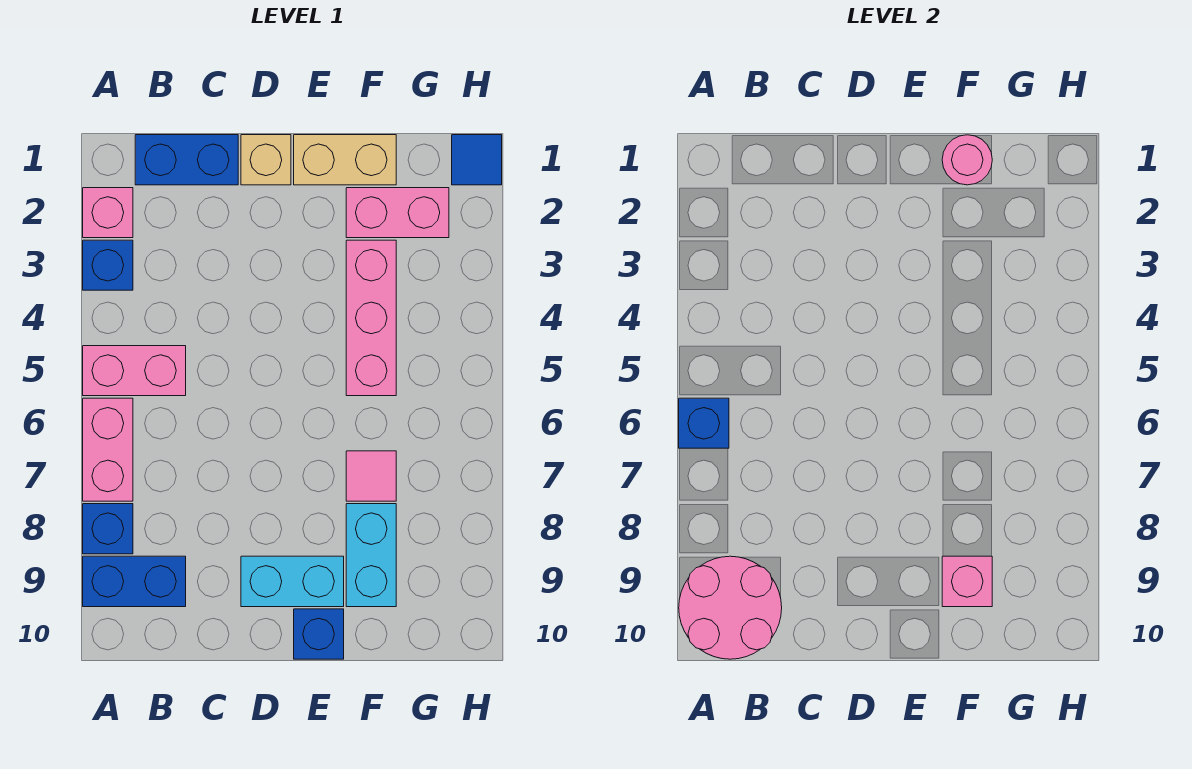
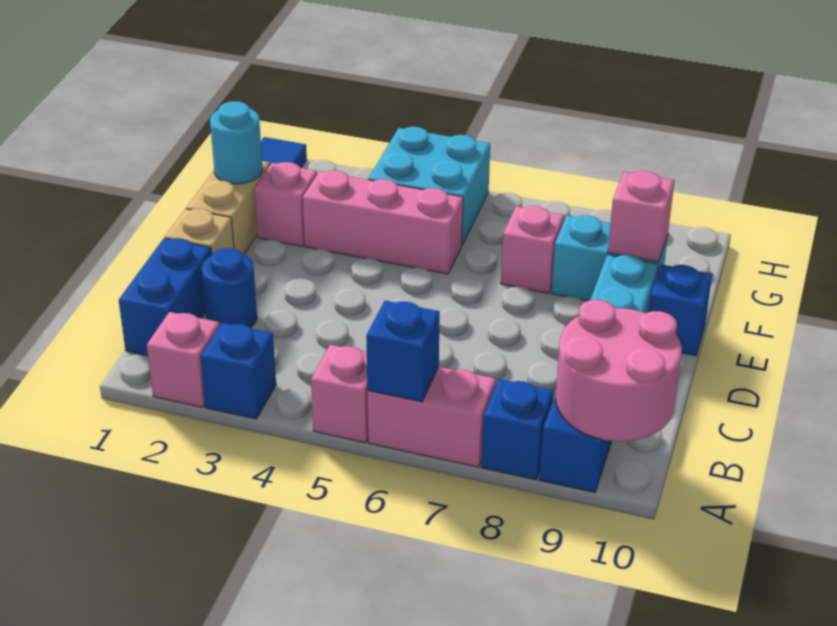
pink 1x2 brick [83,346,186,396] -> pink 1x1 brick [311,345,368,443]
none -> blue 1x1 round brick [201,248,257,328]
pink 1x1 round brick [942,135,992,185] -> cyan 1x1 round brick [210,101,263,184]
pink 1x2 brick [346,188,449,238] -> pink 1x1 brick [254,162,317,246]
pink 1x1 tile [346,451,396,501] -> pink 1x1 brick [501,206,564,293]
none -> cyan 2x2 brick [368,127,490,245]

